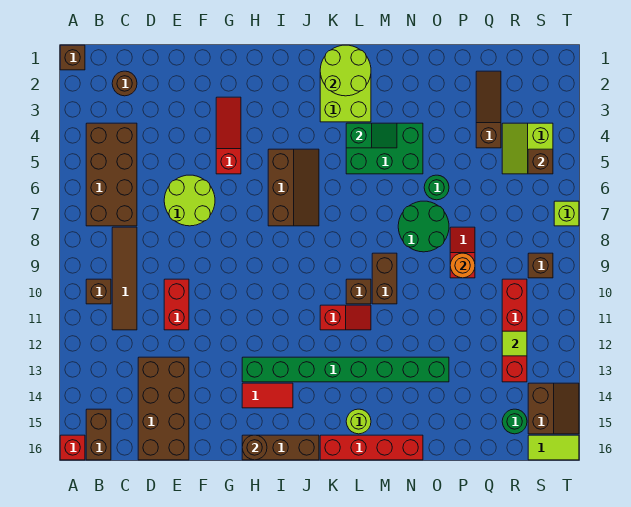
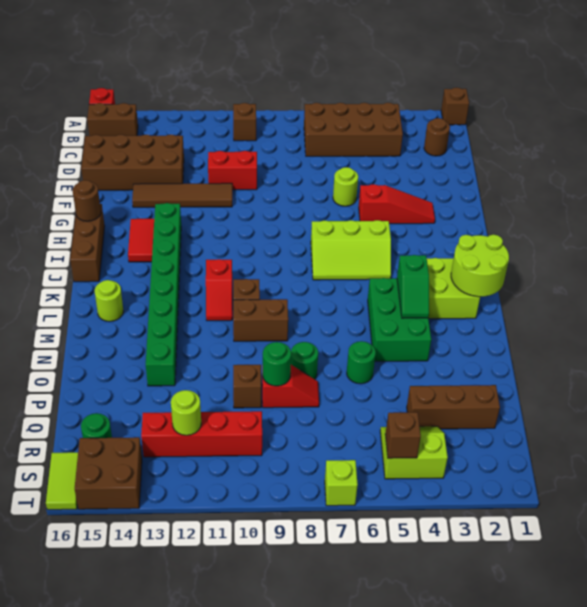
brown 1x4 tile [112,227,137,330] -> brown 1x4 tile moved to [132,183,232,207]
lime 2x2 round brick [164,175,215,226] -> lime 1x1 round brick [333,167,358,206]
brown 2x3 slope [268,149,319,226] -> lime 2x3 slope [311,220,391,280]
red 1x4 brick [320,435,423,460] -> none
green 2x2 round brick [398,201,449,252] -> green 1x1 round brick [291,342,318,379]
orange 1x1 round brick [450,253,475,278] -> green 1x1 round brick [262,342,291,386]
brown 1x3 slope [476,71,501,148] -> brown 1x3 brick [407,385,500,429]
lime 1x1 tile [502,331,527,356] -> lime 1x1 round brick [171,390,201,435]
brown 1x1 brick [528,253,553,278] -> brown 1x1 brick moved to [233,365,261,408]
brown 2x2 slope [528,383,579,434] -> brown 2x2 brick [75,437,142,509]

